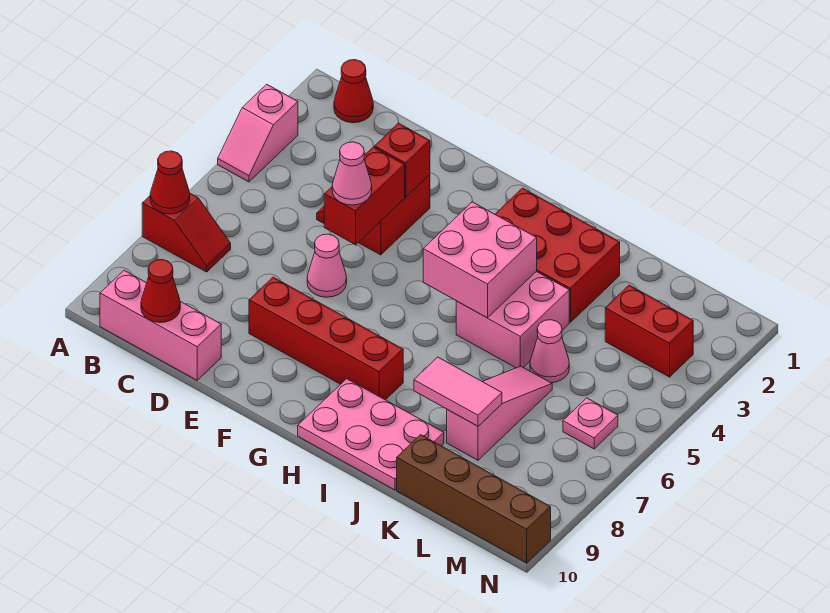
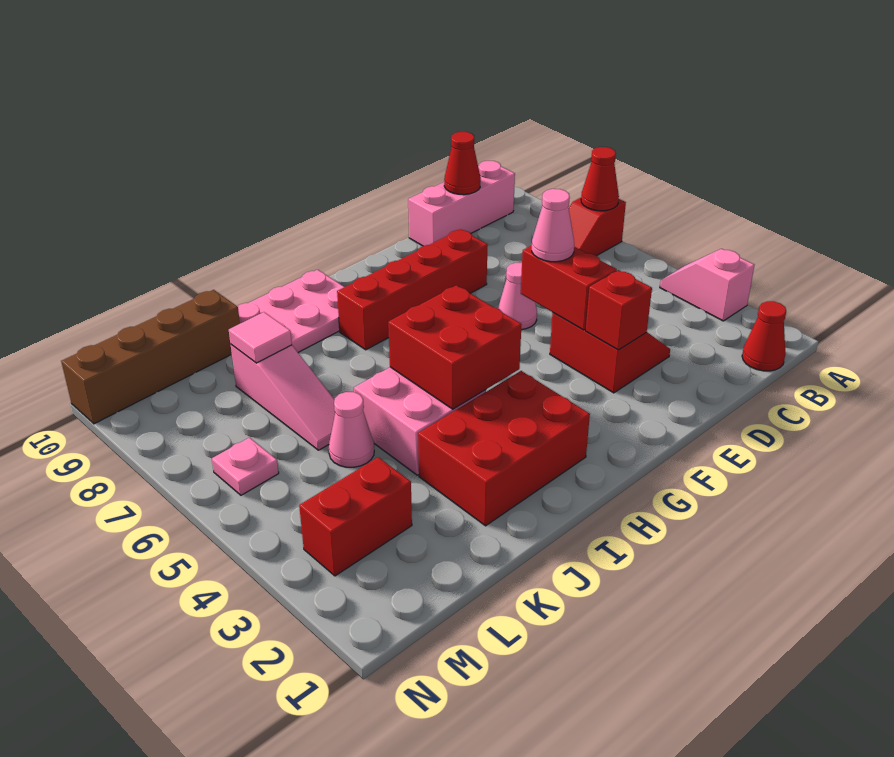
pink 2x2 brick [423,202,537,318] -> red 2x2 brick [388,285,522,409]
pink 1x2 tile [414,357,502,426] -> pink 1x1 tile [229,312,292,363]

